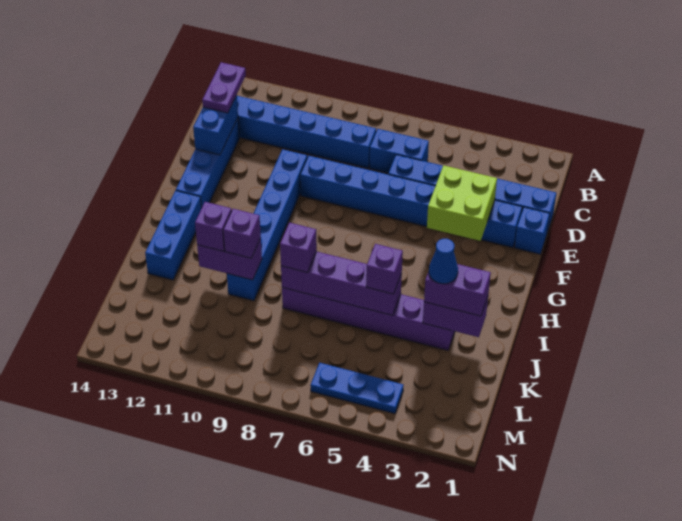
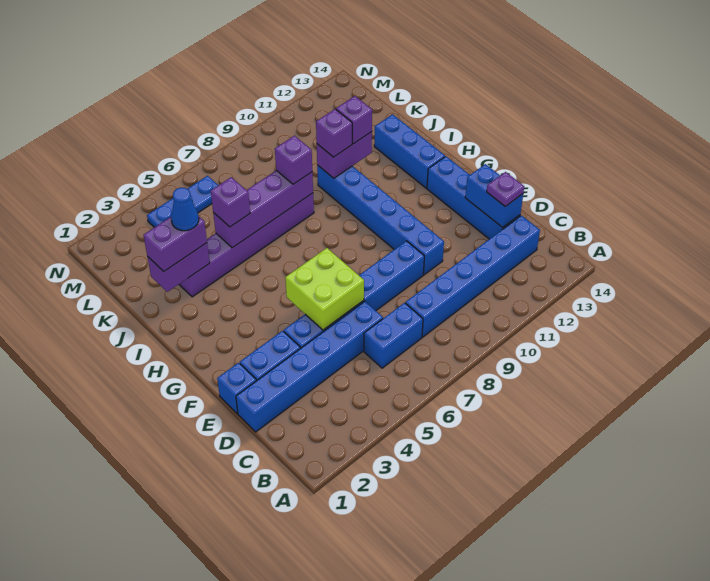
purple 1x2 plate [202,62,246,113] -> purple 1x1 plate [487,172,524,206]
lime 2x2 brick [427,165,497,241] -> lime 2x2 brick moved to [285,248,364,330]

